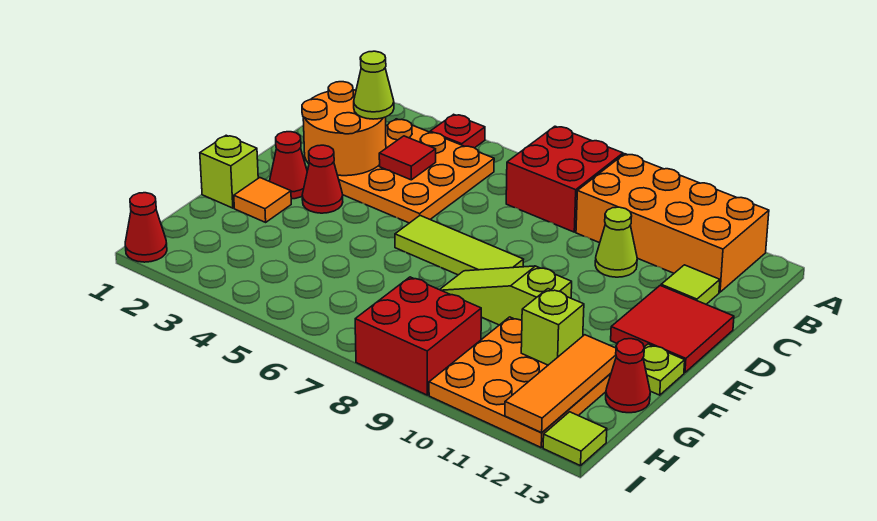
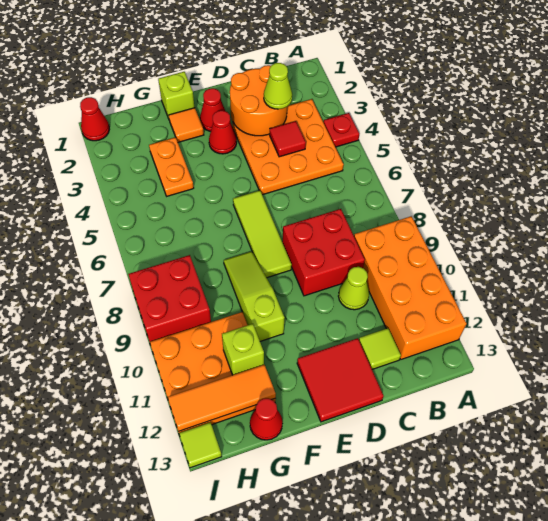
red 2x2 brick [506,126,623,232] -> red 2x2 brick moved to [282,209,365,296]
lime 1x1 plate [643,344,685,395] -> none
none -> orange 1x2 plate [149,137,194,196]

